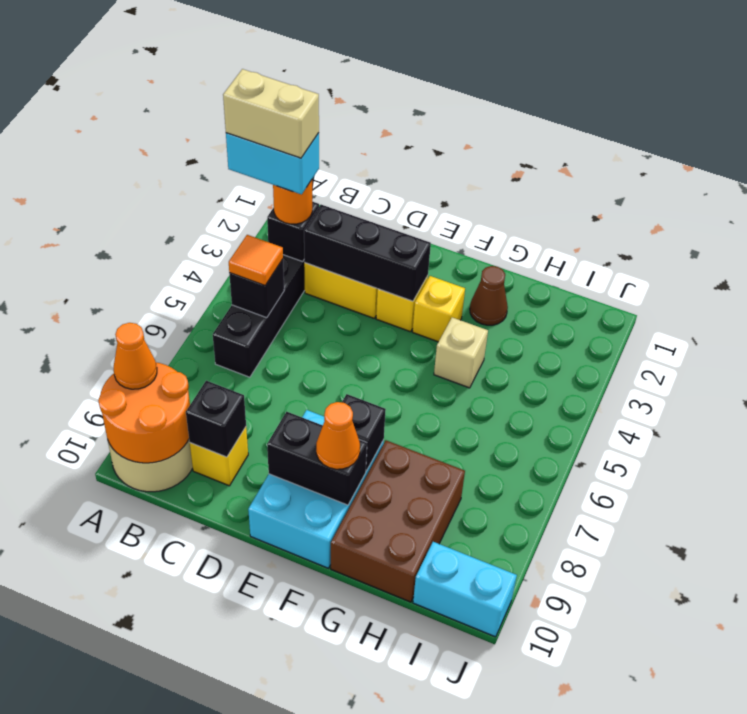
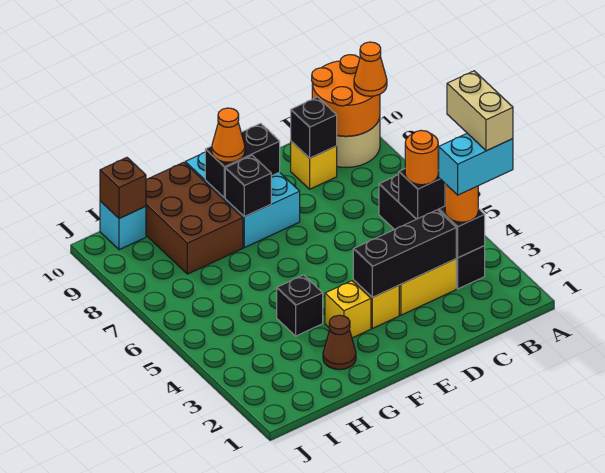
tan 1x2 brick [223,69,319,158] -> tan 1x2 brick turned to [447,71,513,151]
orange 1x1 tile [229,235,283,285] -> orange 1x1 round brick [405,131,438,185]
tan 1x1 brick [434,317,488,388] -> black 1x1 brick [277,275,323,336]
cyan 1x2 brick [413,542,517,637] -> cyan 1x1 brick [100,201,146,250]
none -> brown 1x1 brick [100,158,146,219]

